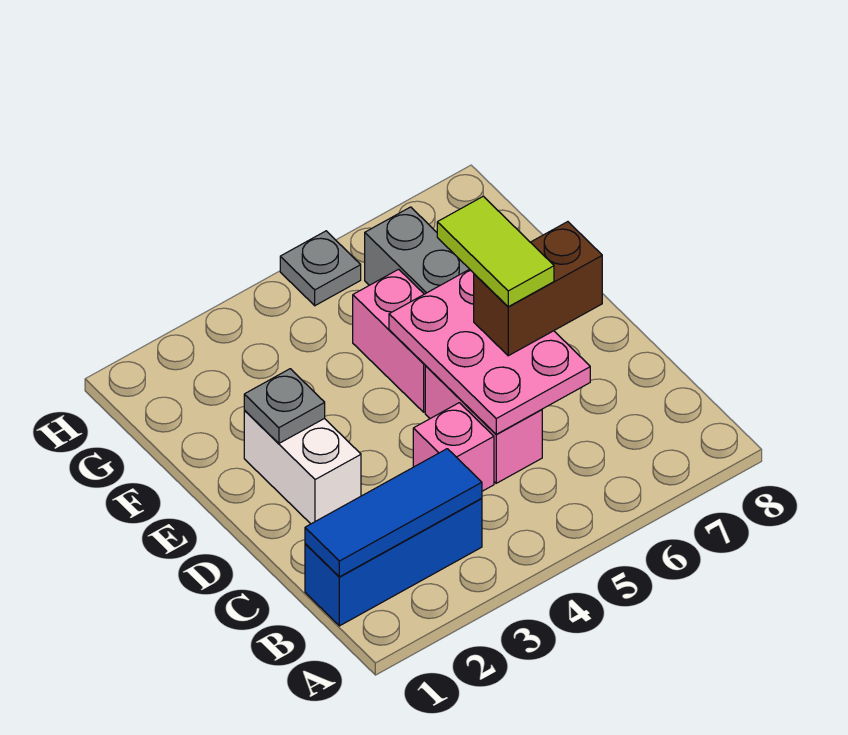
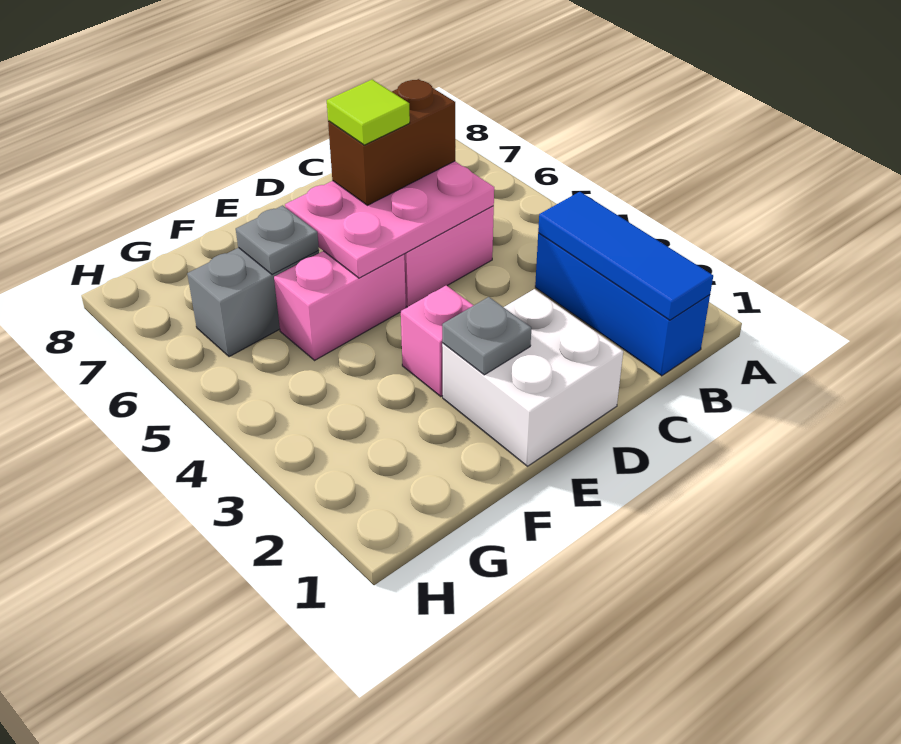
pink 1x1 brick [413,403,494,491] -> pink 1x1 brick moved to [401,285,474,396]
white 1x2 brick [244,411,361,524] -> white 2x2 brick [442,289,623,466]
brown 1x2 brick [474,222,602,356] -> brown 1x2 brick turned to [328,79,455,205]
lime 1x2 tile [437,196,554,307] -> lime 1x1 tile [327,80,410,145]
grey 1x1 plate [280,231,361,306] -> grey 1x1 plate moved to [236,205,319,275]

